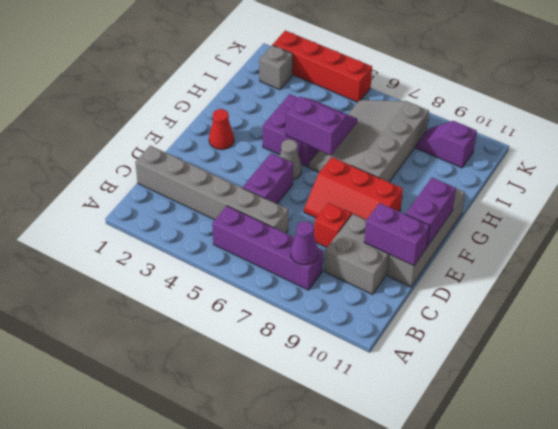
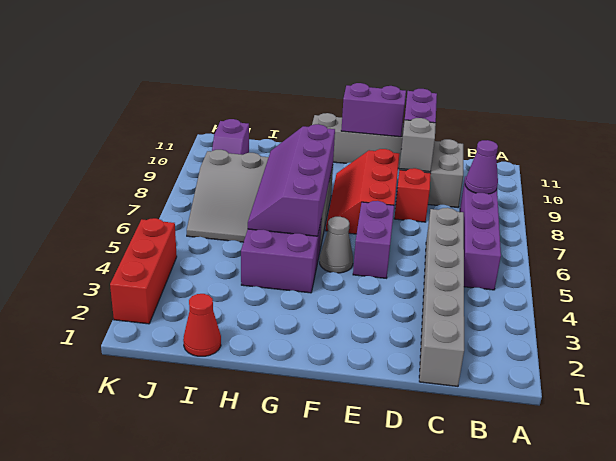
purple 1x2 brick [243,153,293,204] -> purple 1x2 brick turned to [353,201,394,278]
red 2x3 slope [304,157,403,220] -> red 2x3 slope turned to [326,149,399,234]
red 1x1 cone [209,109,234,150] -> red 1x1 cone moved to [183,294,221,356]
purple 2x2 slope [286,97,357,155] -> purple 2x4 slope [248,124,335,236]
grey 1x1 brick [259,45,293,90] -> grey 1x1 brick moved to [400,118,436,172]
red 1x4 brick [273,31,372,102] -> red 1x3 brick [110,218,177,324]

